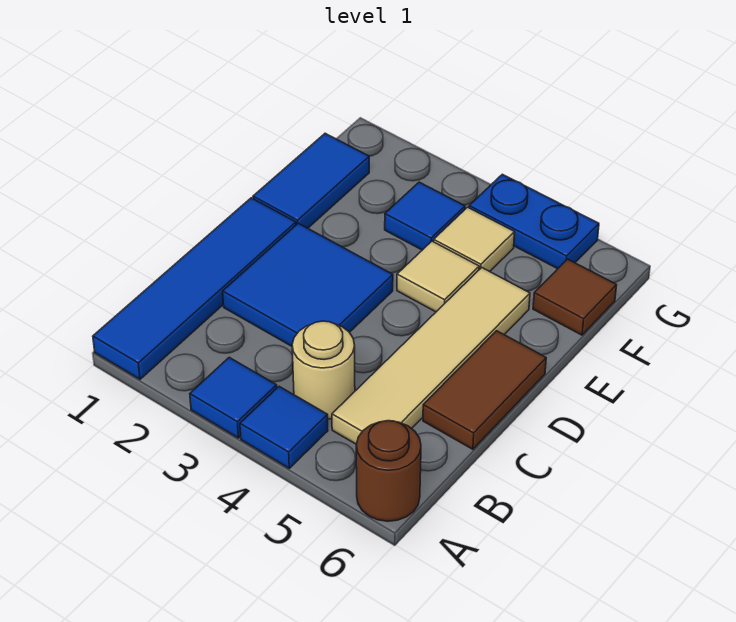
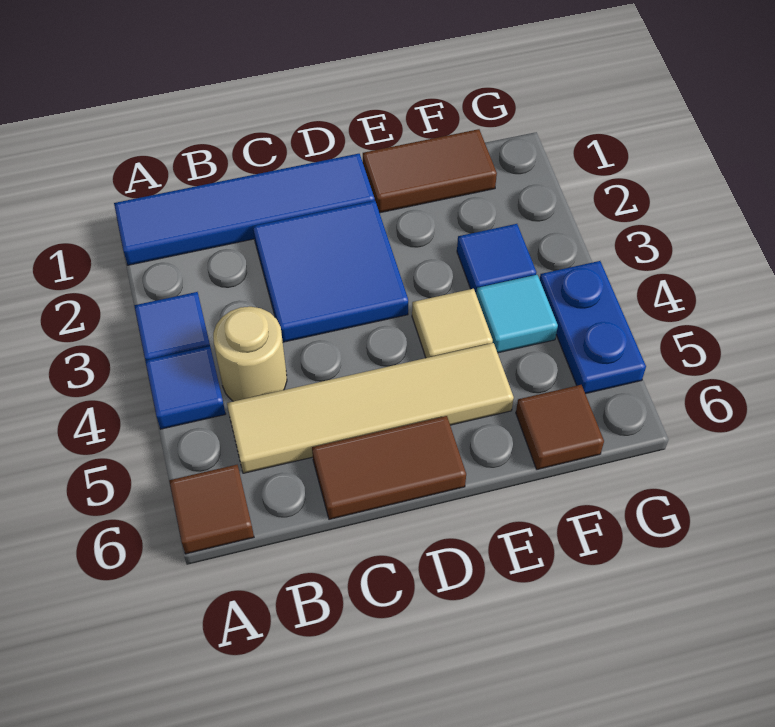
brown 1x1 round brick [356,421,421,521] -> brown 1x1 tile [169,465,254,554]
blue 1x2 tile [253,133,369,228] -> brown 1x2 tile [363,129,497,213]
tan 1x1 tile [434,207,515,272] -> cyan 1x1 tile [476,275,558,353]

